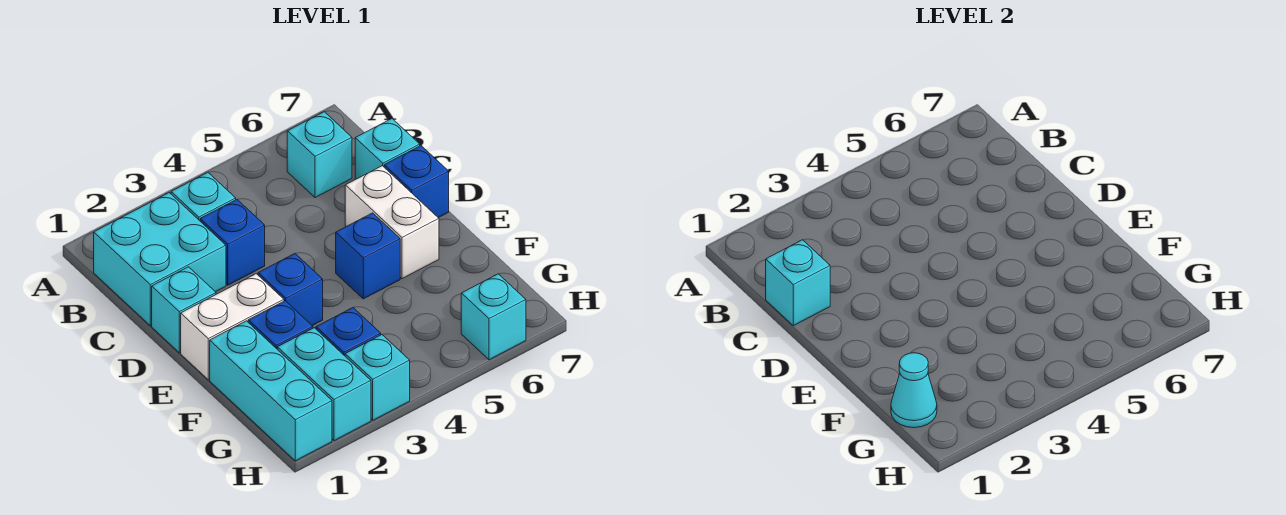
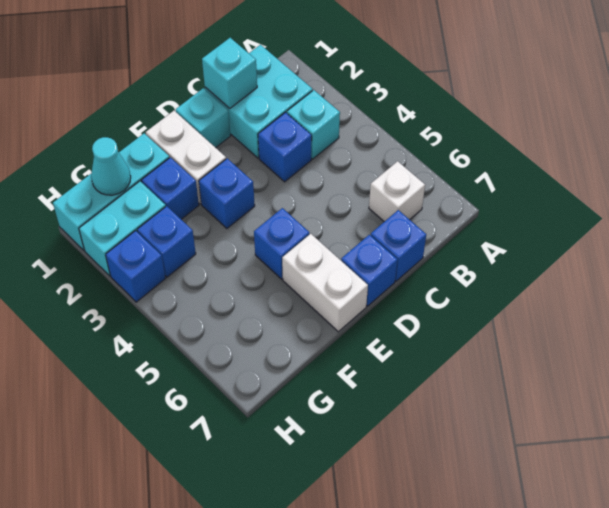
cyan 1x1 brick [287,112,352,198] -> white 1x1 brick [369,161,425,222]
cyan 1x1 brick [355,119,420,179] -> blue 1x1 brick [371,210,426,281]
white 1x2 brick [345,166,439,279] -> white 1x2 brick turned to [282,234,368,332]
cyan 1x1 brick [345,335,410,420] -> blue 1x1 brick [106,231,166,302]
cyan 1x1 brick [461,274,526,360] -> none

